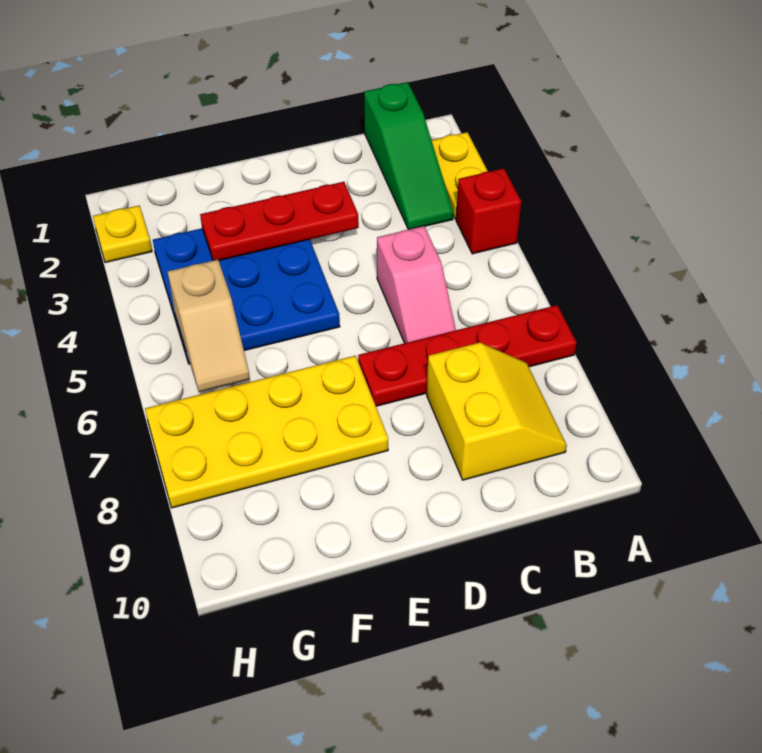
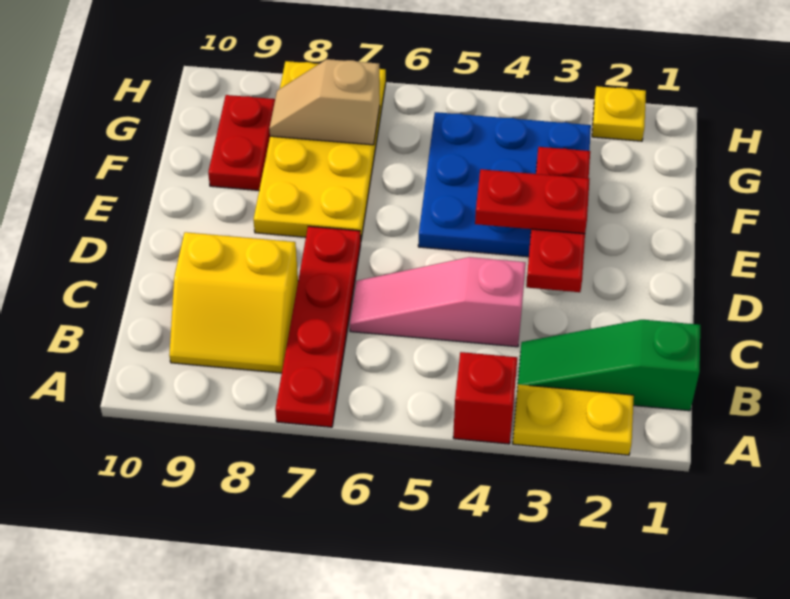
pink 1x2 slope [377,226,456,343] -> pink 1x3 slope [350,257,526,347]
none -> red 1x2 plate [475,169,590,234]
none -> red 1x2 plate [208,95,275,190]
tan 1x2 slope [168,260,250,392] -> tan 1x2 slope moved to [269,59,380,145]

